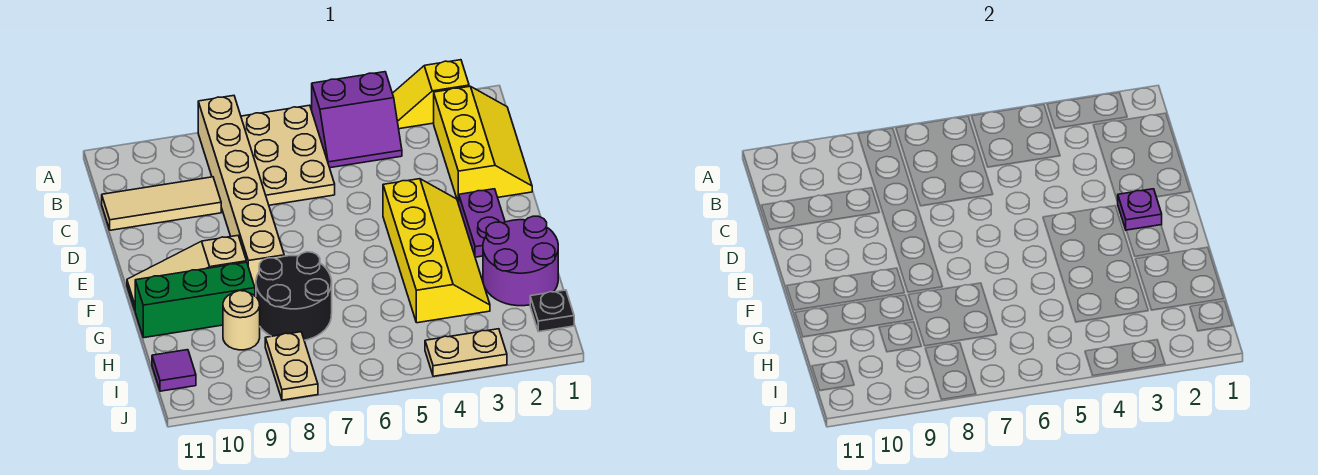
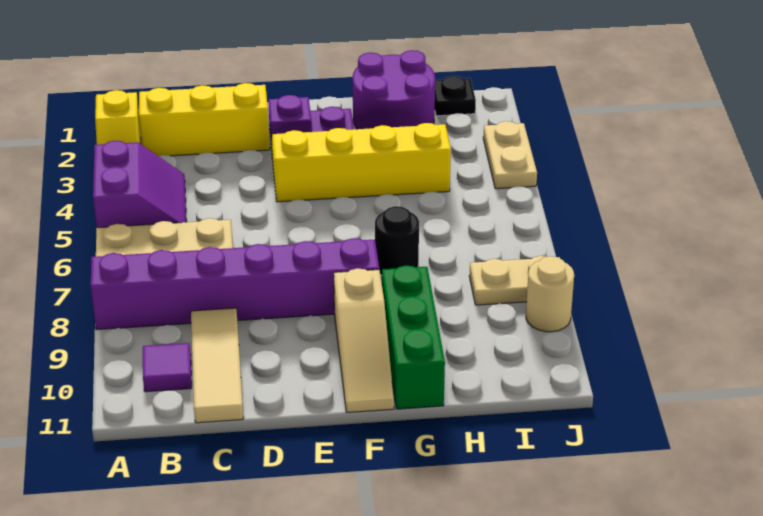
tan 1x6 brick [198,96,284,292] -> purple 1x6 brick [91,238,379,330]
black 2x2 round brick [256,252,332,340] -> black 1x1 round brick [375,206,419,275]
tan 1x1 round brick [223,291,260,350] -> tan 1x1 round brick moved to [526,256,574,332]
purple 1x1 tile [152,350,196,391] -> purple 1x1 tile moved to [143,343,192,392]

